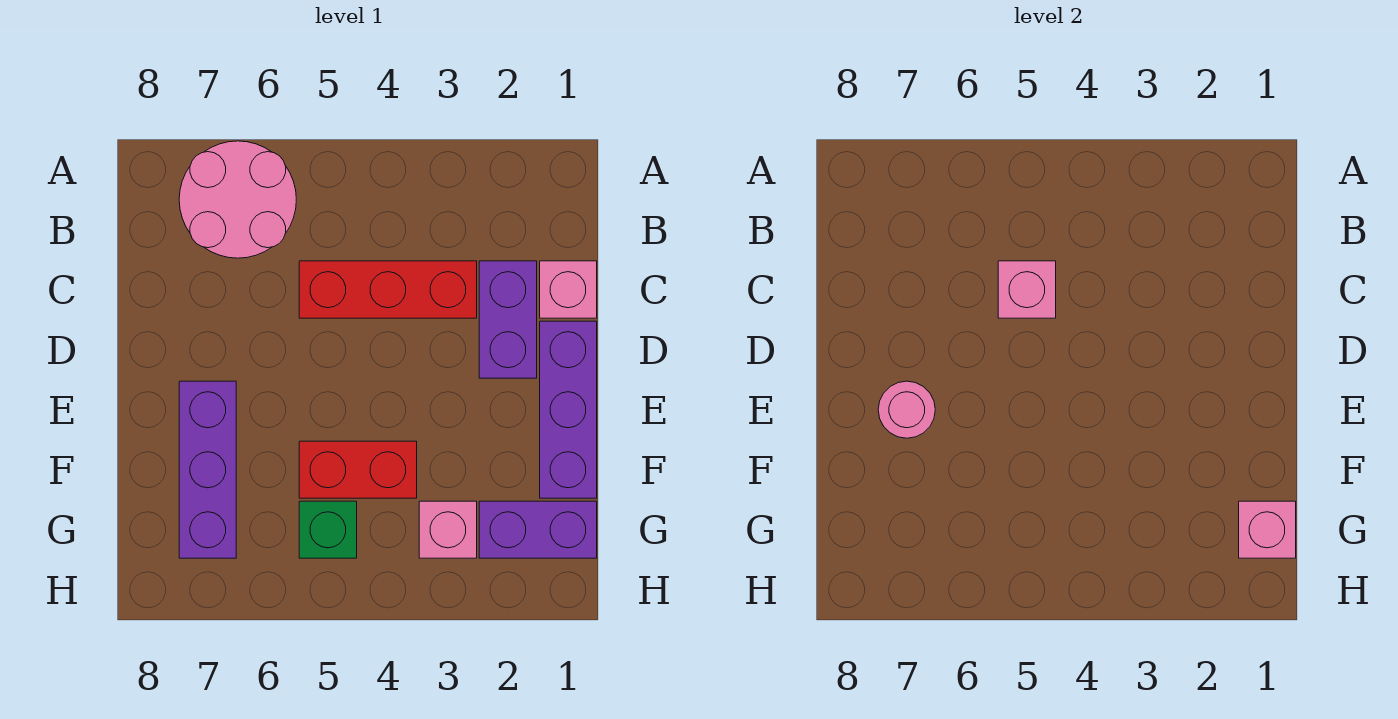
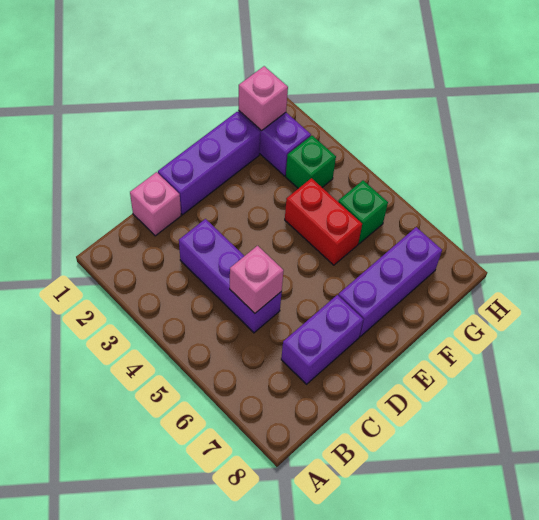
pink 2x2 round brick [179,141,296,258] -> none
purple 1x2 brick [479,261,537,378] -> purple 1x2 brick moved to [281,295,363,384]
red 1x3 brick [299,261,477,318] -> purple 1x3 brick [179,219,282,333]
pink 1x1 round brick [878,381,935,438] -> none
pink 1x1 brick [419,501,477,558] -> green 1x1 brick [286,136,336,189]

